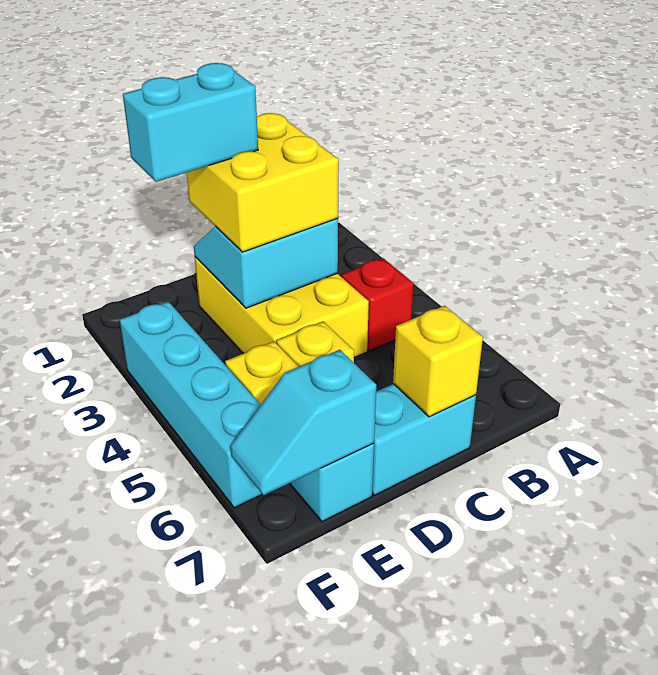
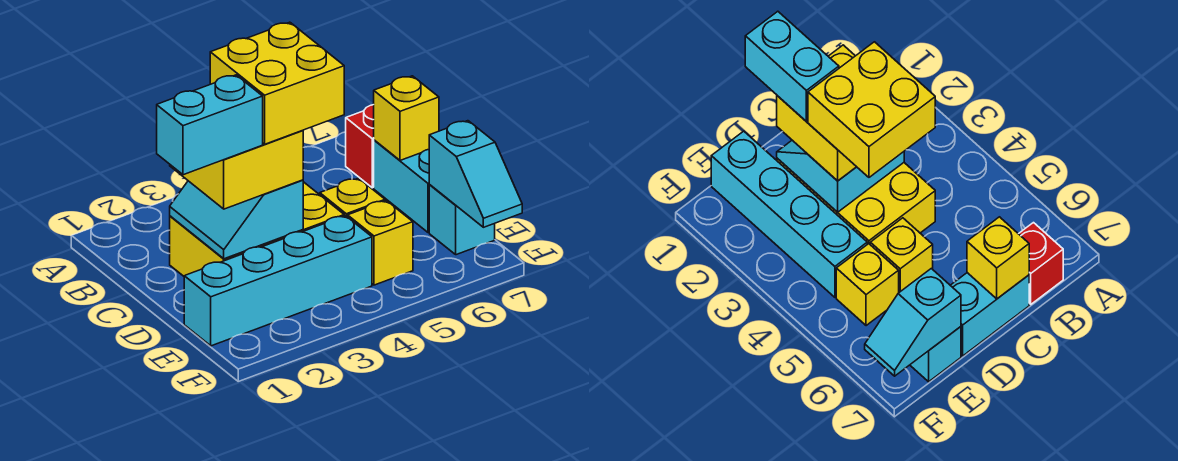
red 1x1 brick [341,258,414,351] -> red 1x1 brick moved to [346,105,374,188]
none -> yellow 2x2 brick [210,22,344,144]
cyan 1x2 brick [123,63,258,182] -> cyan 1x2 brick turned to [157,75,263,175]
cyan 1x4 brick [120,301,263,508] -> cyan 1x4 brick moved to [184,216,372,346]

